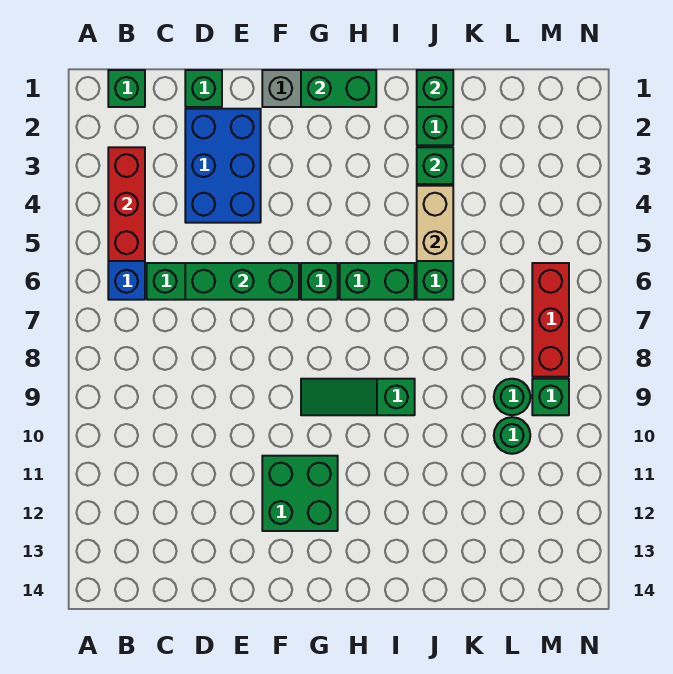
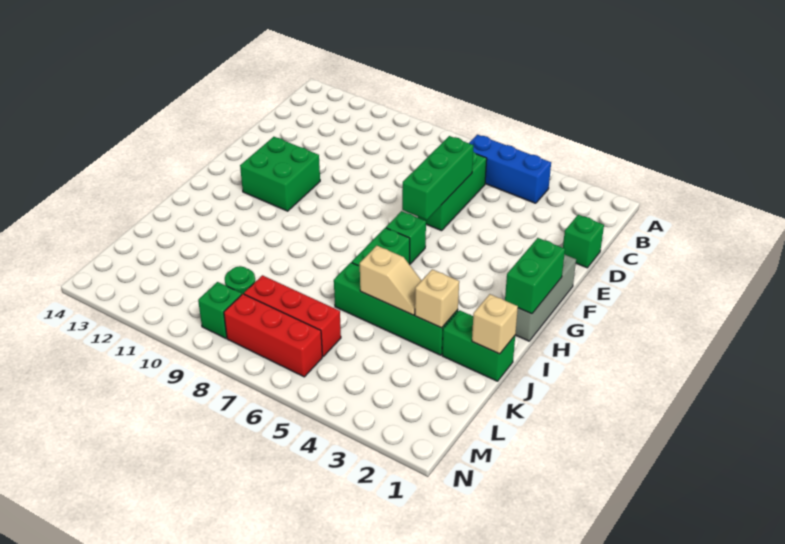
green 1x1 brick [108,70,145,107] -> none
red 1x3 brick [108,147,145,261] -> red 1x3 brick moved to [244,275,341,356]
blue 2x3 brick [185,109,261,223] -> none
green 1x3 slope [301,379,415,415] -> none
green 1x1 brick [417,70,453,107] -> tan 1x1 brick [472,294,518,354]
green 1x1 brick [417,147,453,184] -> tan 1x1 brick [415,269,459,328]
tan 1x2 brick [417,186,453,261] -> tan 1x2 slope [360,246,422,315]
green 1x1 round brick [494,417,530,454] -> none

